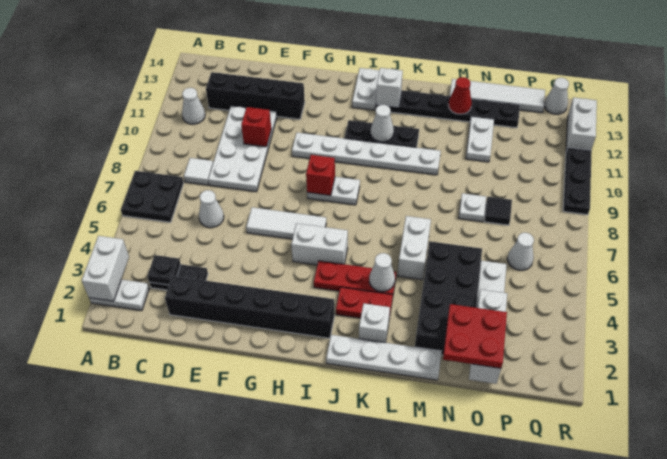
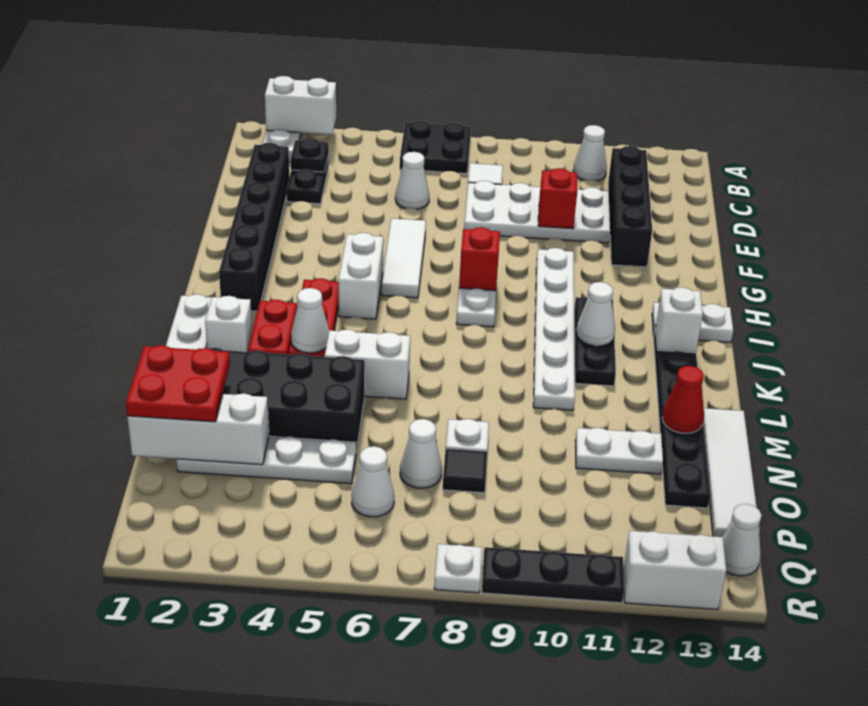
none -> white 1x1 cone [400,419,442,488]
none -> white 1x1 plate [434,544,482,593]

